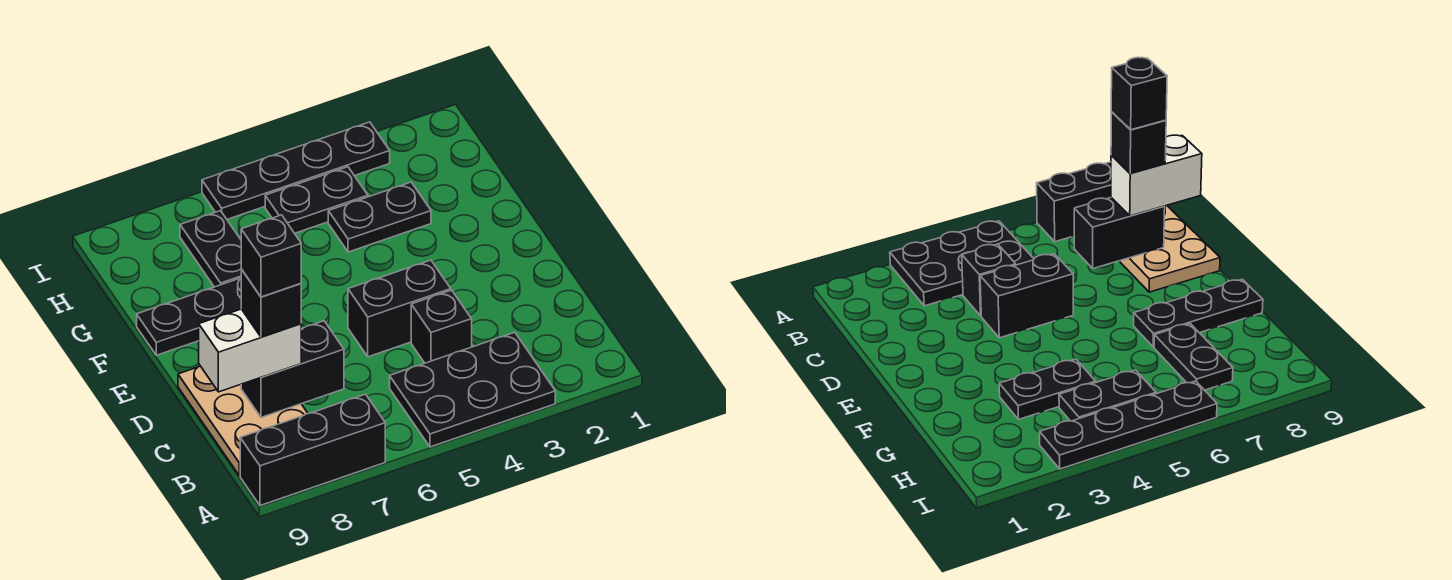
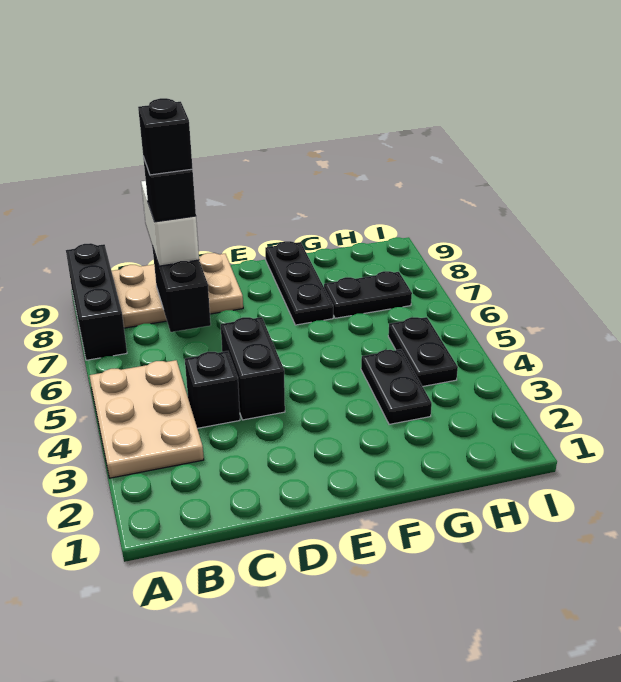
black 2x3 plate [390,332,555,447] -> tan 2x3 plate [90,360,204,478]
black 1x4 plate [202,122,390,219] -> none

